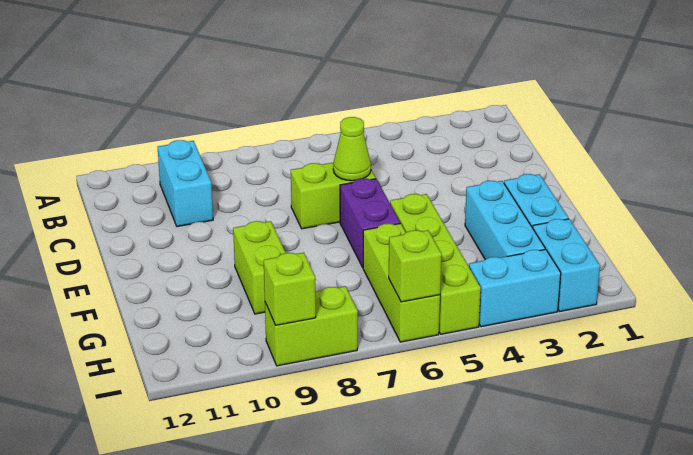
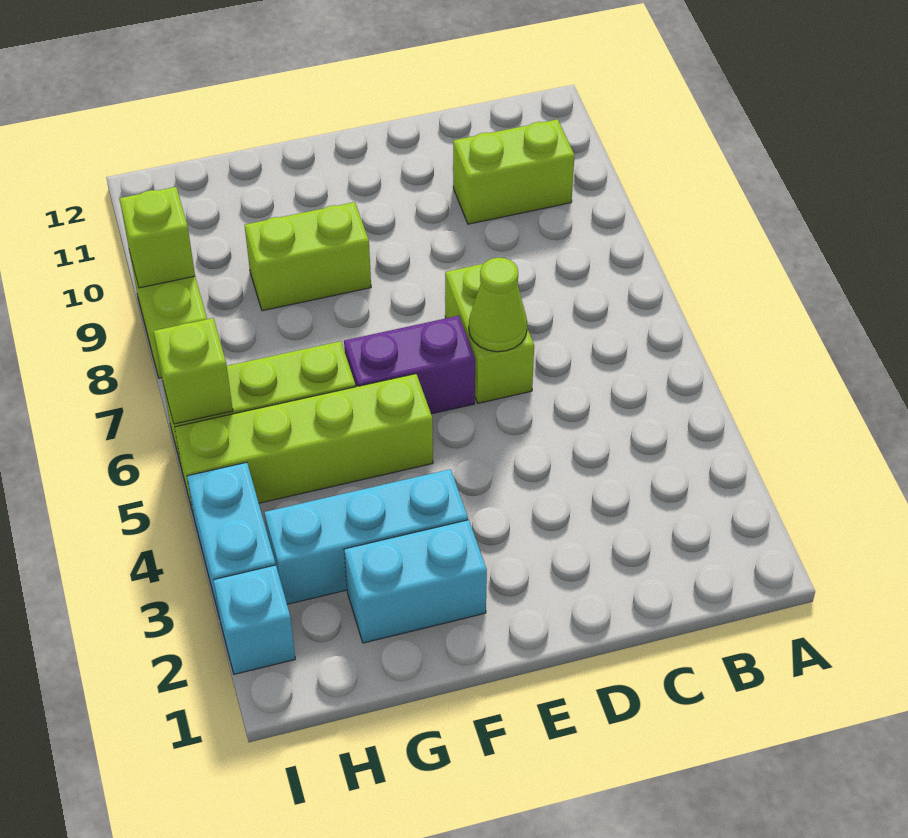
cyan 1x2 brick [158,140,213,227] -> lime 1x2 brick [453,119,575,224]
cyan 1x2 brick [533,219,600,311] -> cyan 1x1 brick [213,565,295,674]

